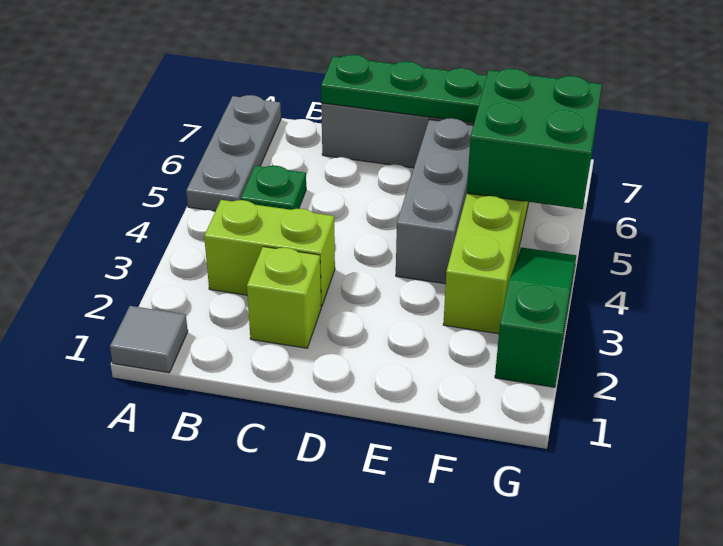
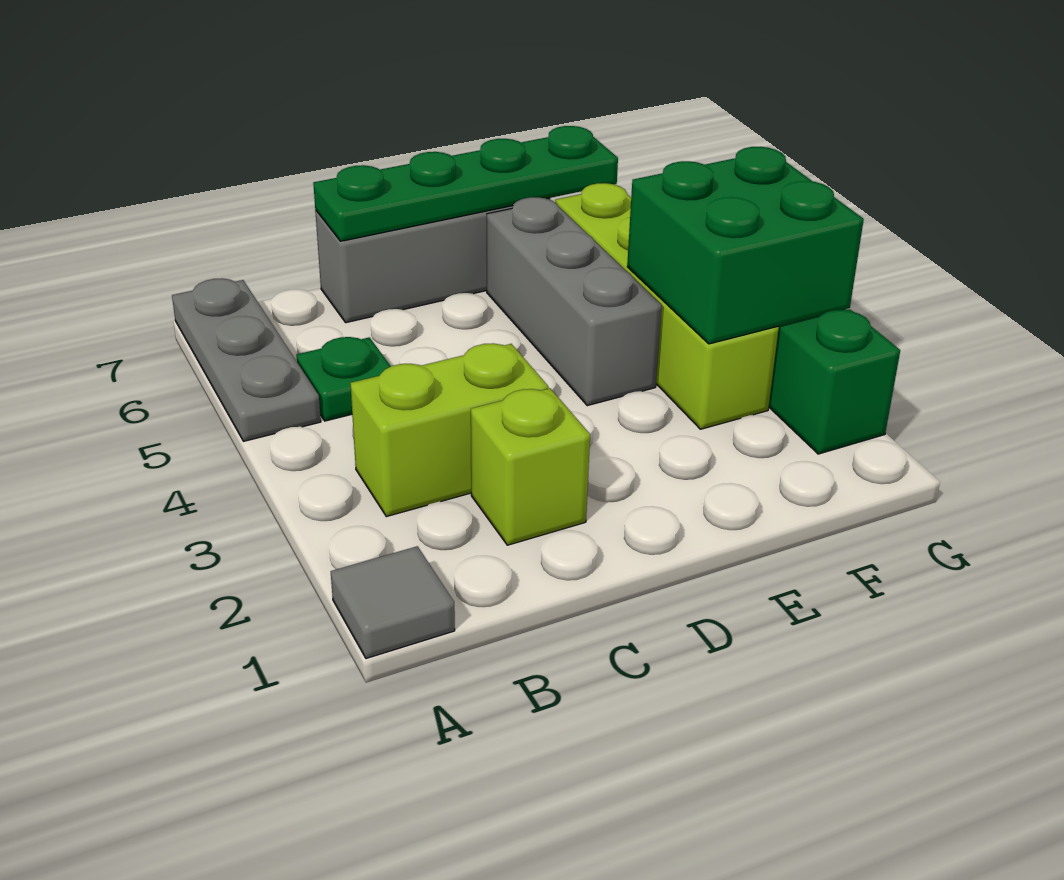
green 2x2 brick [467,69,602,209] -> green 2x2 brick moved to [627,147,864,344]

